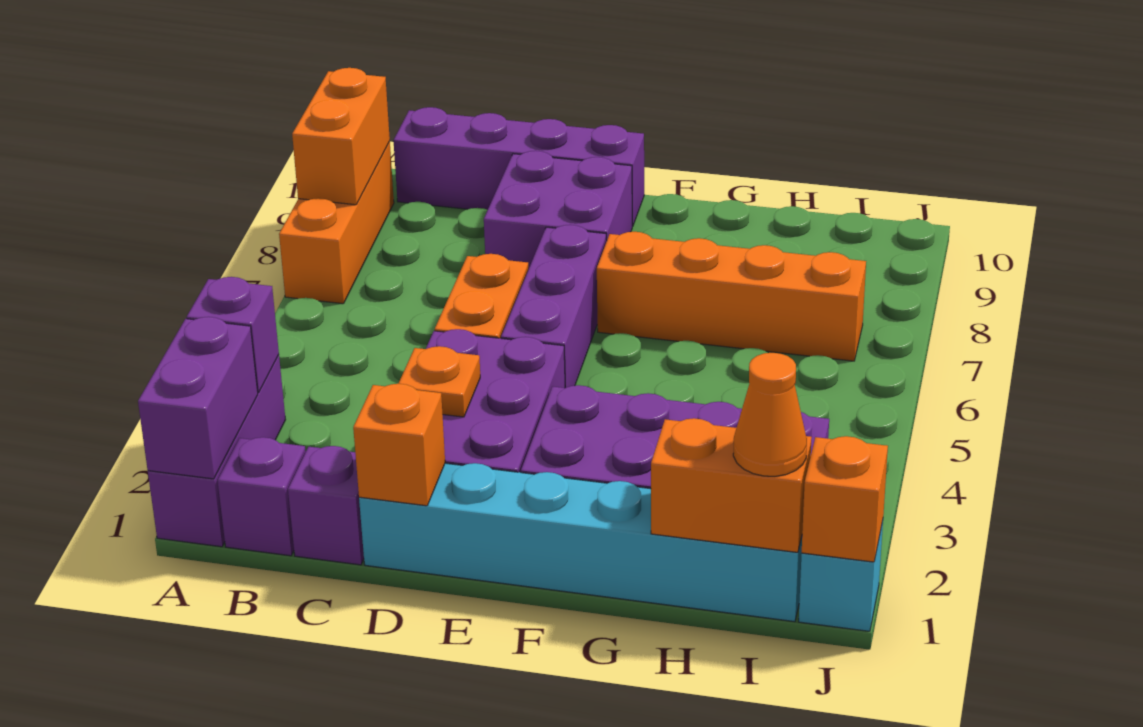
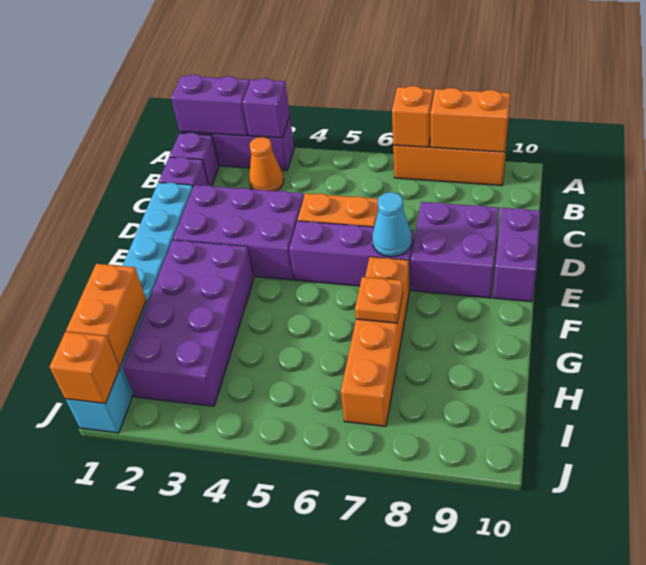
purple 1x4 brick [393,107,644,227] -> purple 1x2 brick [493,208,540,302]
orange 1x1 brick [353,384,445,506] -> orange 1x1 brick moved to [392,86,433,147]
orange 1x1 plate [398,346,480,417] -> orange 1x1 plate moved to [355,277,403,323]
none -> cyan 1x1 cone [372,192,412,257]
orange 1x1 cone [733,353,807,476] -> orange 1x1 cone moved to [249,137,284,191]

